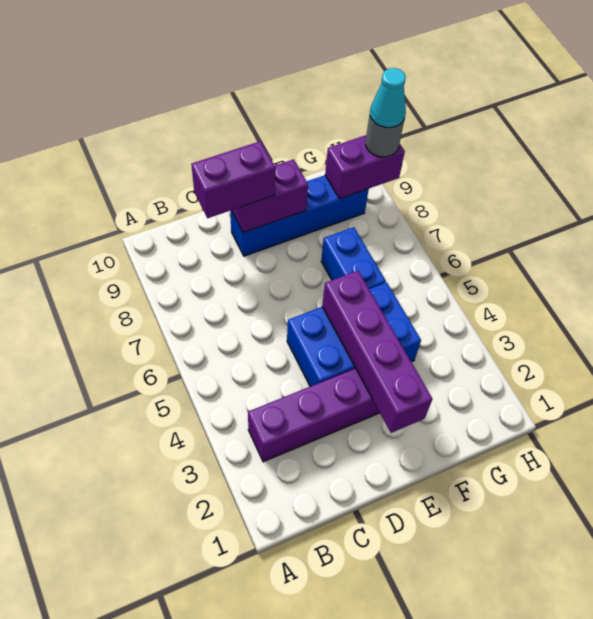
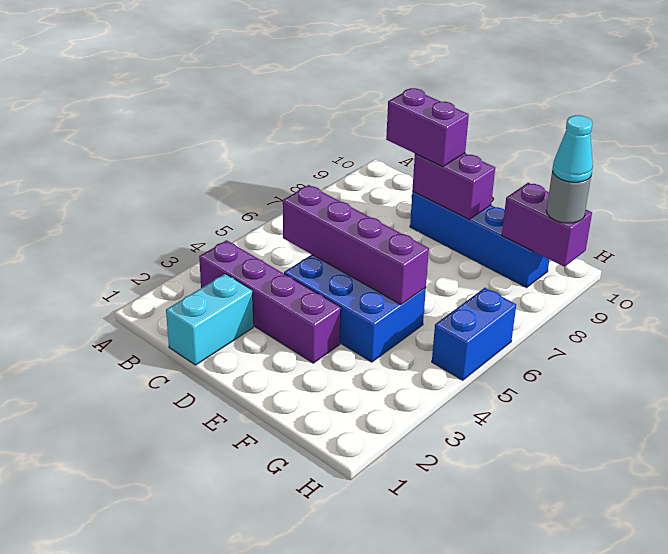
none -> cyan 1x2 brick [166,274,253,365]
purple 1x4 brick [322,271,432,433] -> purple 1x4 brick turned to [283,185,429,305]
blue 1x2 brick [321,227,386,289] -> blue 1x2 brick moved to [432,288,516,380]

